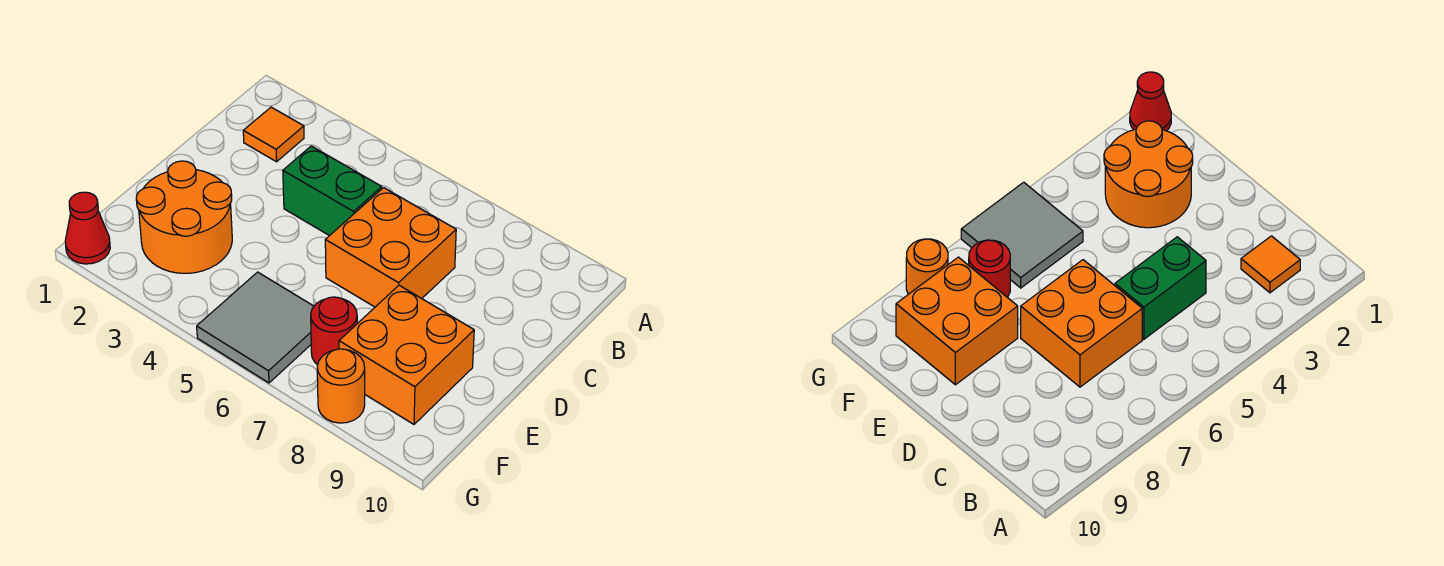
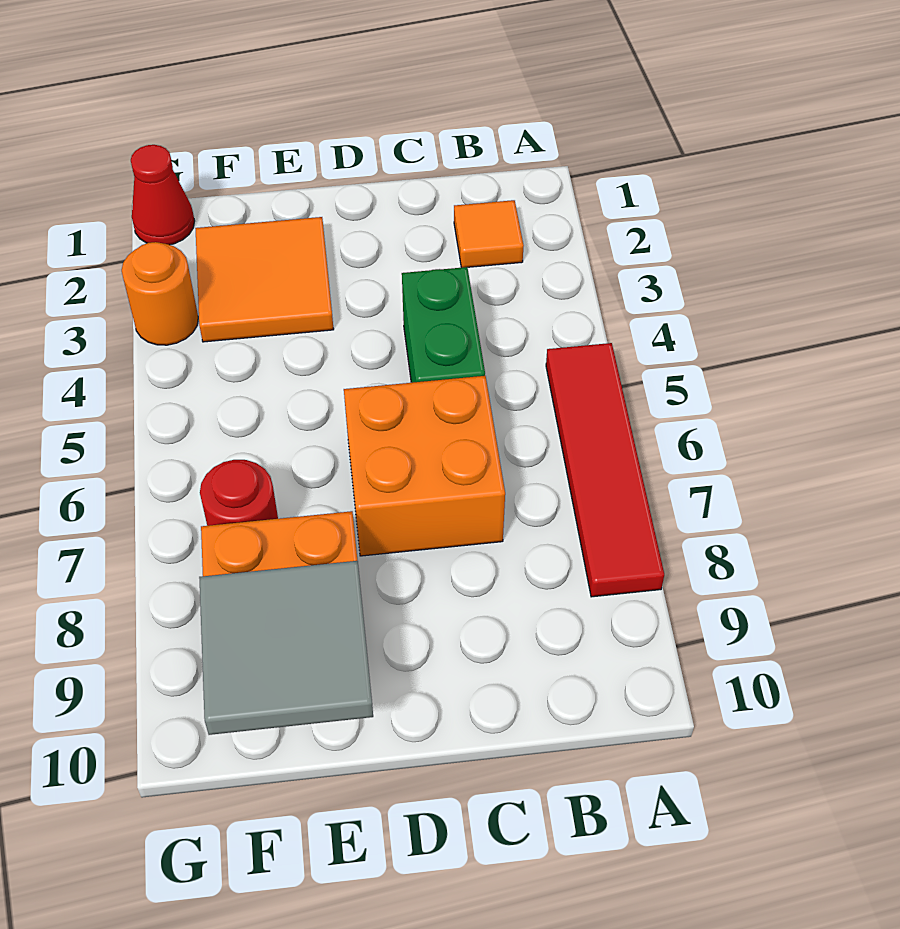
none -> red 1x4 tile [546,343,664,597]
orange 2x2 round brick [136,161,232,273] -> orange 2x2 tile [195,217,334,342]
grey 2x2 tile [197,272,314,383] -> grey 2x2 tile moved to [199,561,373,735]
orange 1x1 round brick [317,349,365,423] -> orange 1x1 round brick moved to [122,242,198,345]

